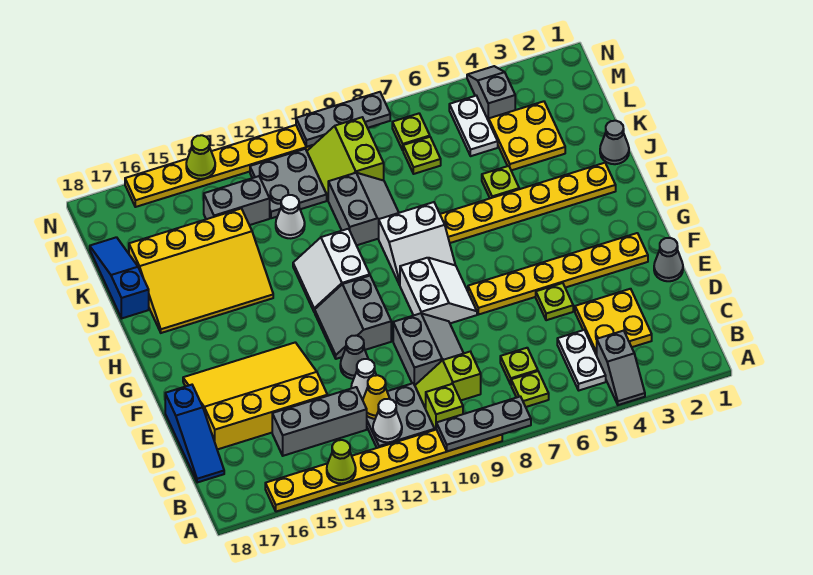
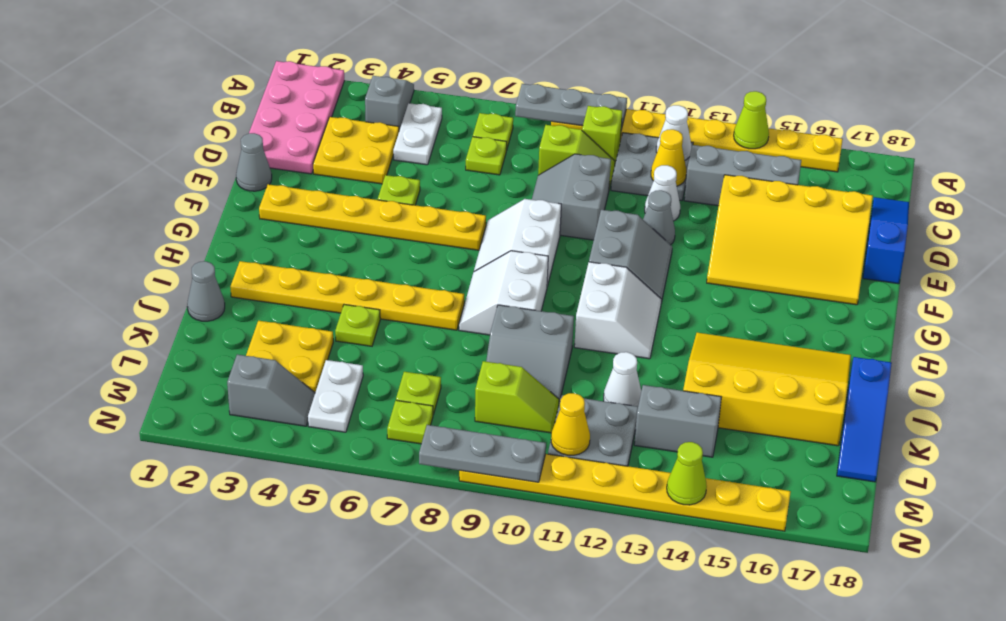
none -> pink 2x4 plate [249,61,344,174]
white 2x2 slope [379,202,455,285] -> white 2x2 slope turned to [459,251,548,335]
grey 2x2 slope [328,173,399,245] -> grey 2x2 slope turned to [486,305,574,403]
lime 2x2 slope [307,117,384,200] -> lime 1x2 slope [475,361,559,433]
grey 1x2 slope [467,66,515,121] -> grey 1x2 slope turned to [227,355,315,426]
none -> yellow 1x1 cone [551,393,590,455]

